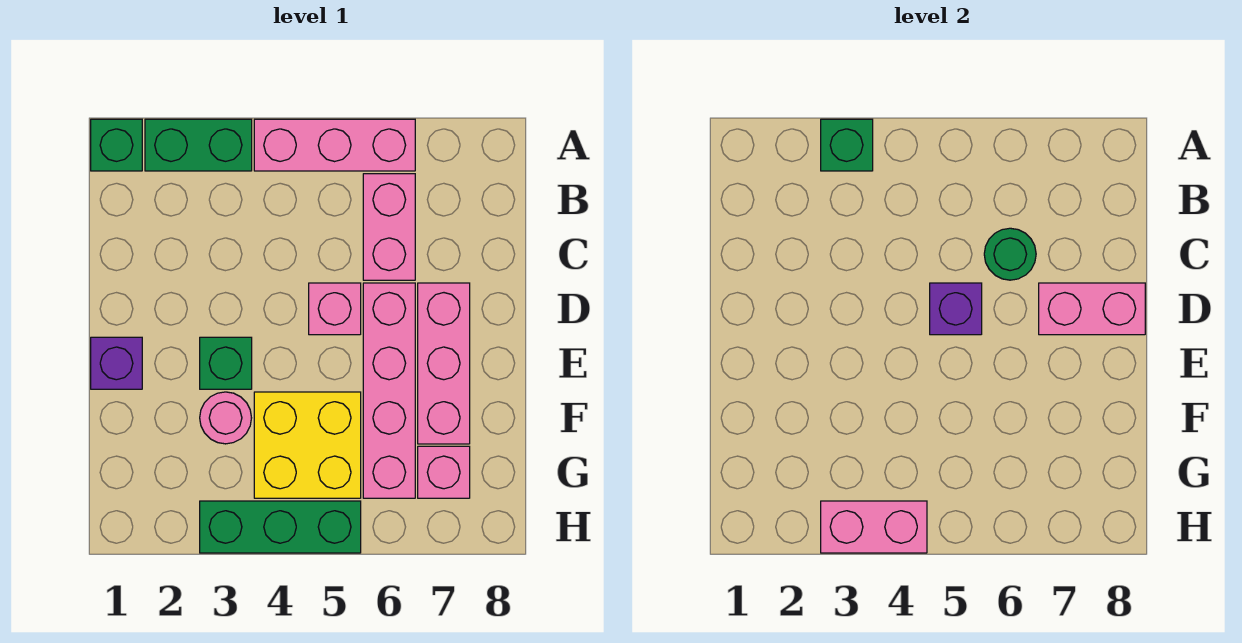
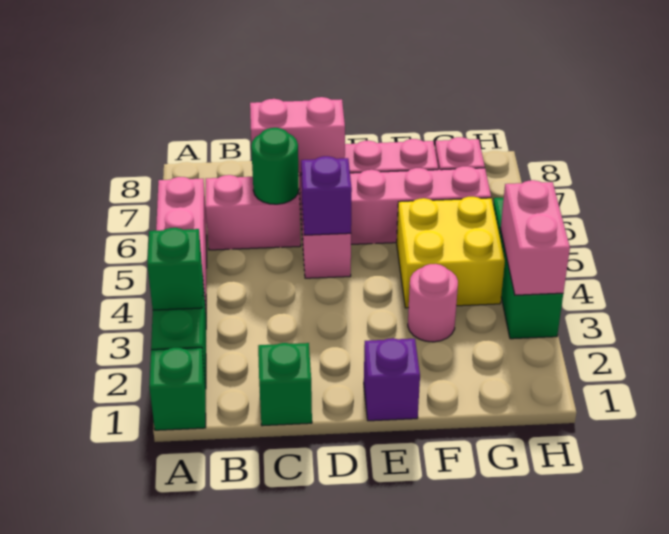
pink 1x2 brick [1039,283,1145,335] -> pink 1x2 brick turned to [250,97,345,173]
green 1x1 brick [200,337,252,389] -> green 1x1 brick moved to [258,343,312,426]

